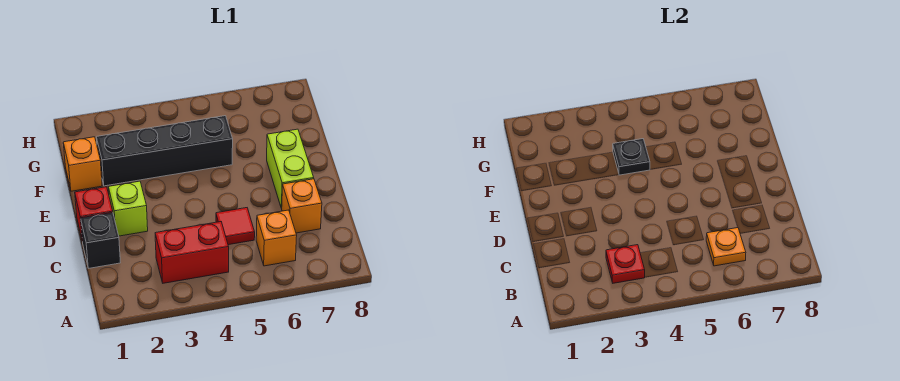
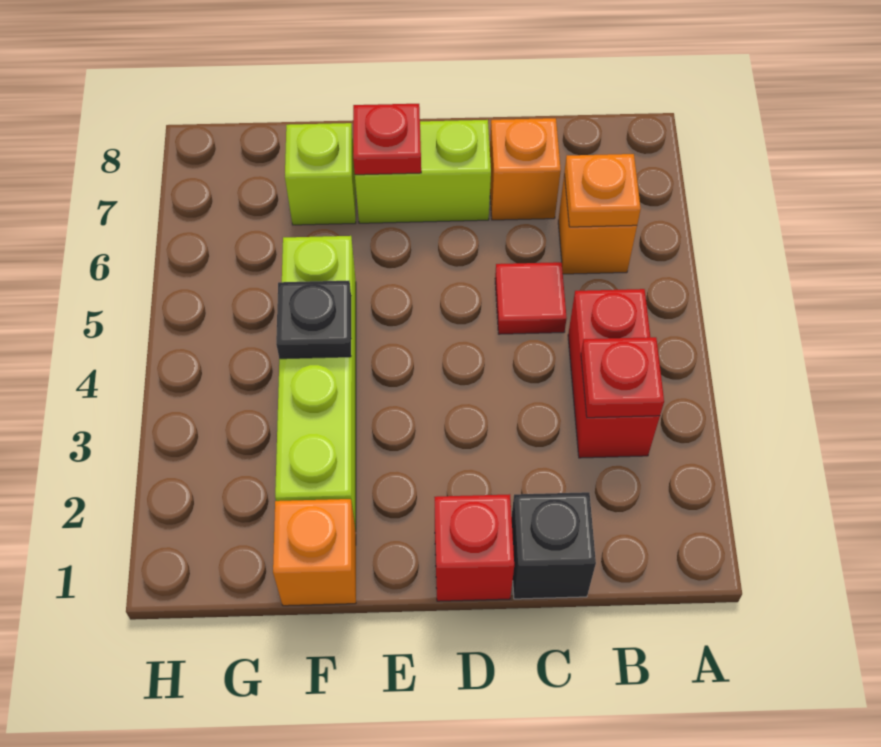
lime 1x1 brick [109,181,148,236] -> lime 1x1 brick moved to [285,123,356,225]
none -> red 1x1 plate [353,104,421,175]
black 1x4 brick [96,116,233,186] -> lime 1x4 brick [275,236,356,531]

